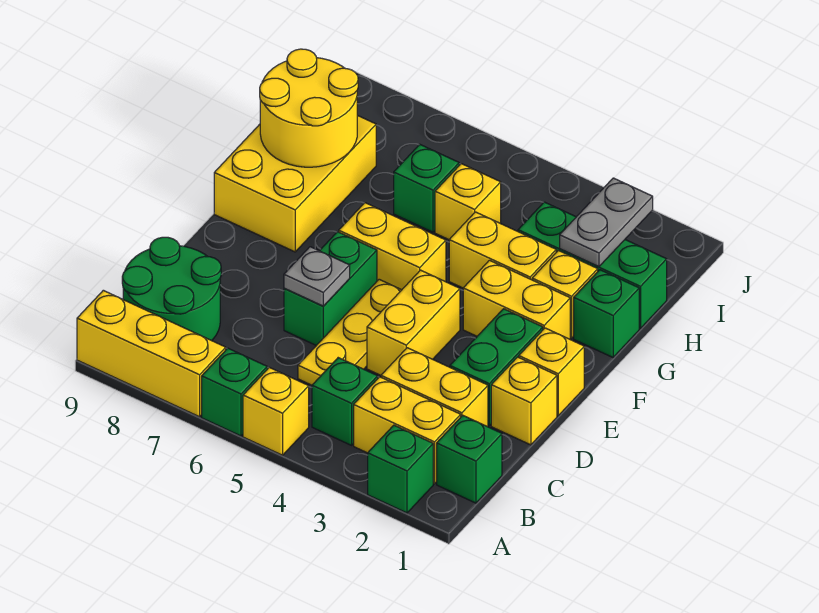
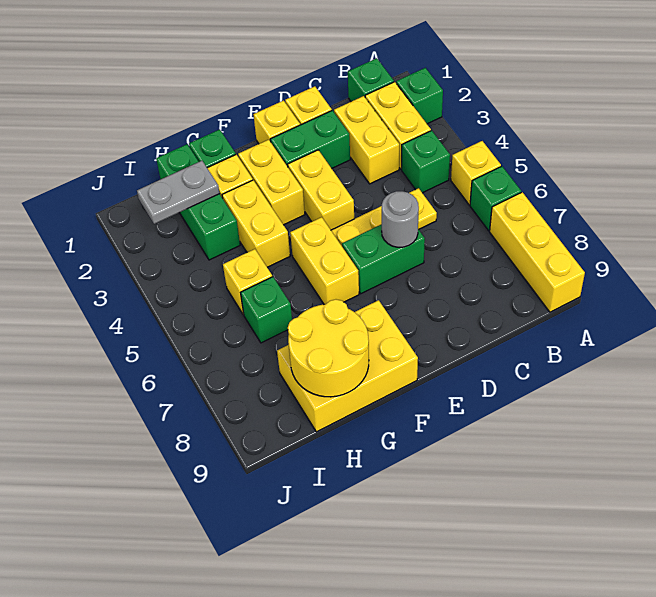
green 2x2 round brick [122,237,221,341] -> none
yellow 1x2 brick [367,270,460,375] -> yellow 1x2 brick turned to [288,150,354,230]
grey 1x1 plate [284,247,350,306] -> grey 1x1 round brick [382,191,419,247]

